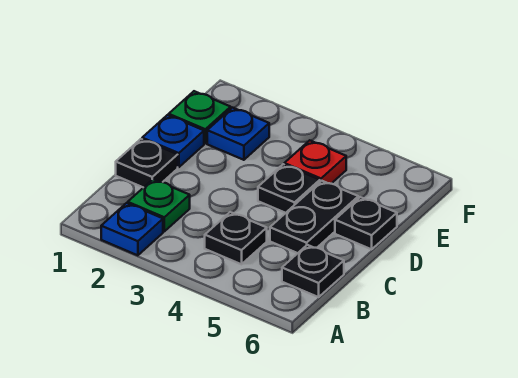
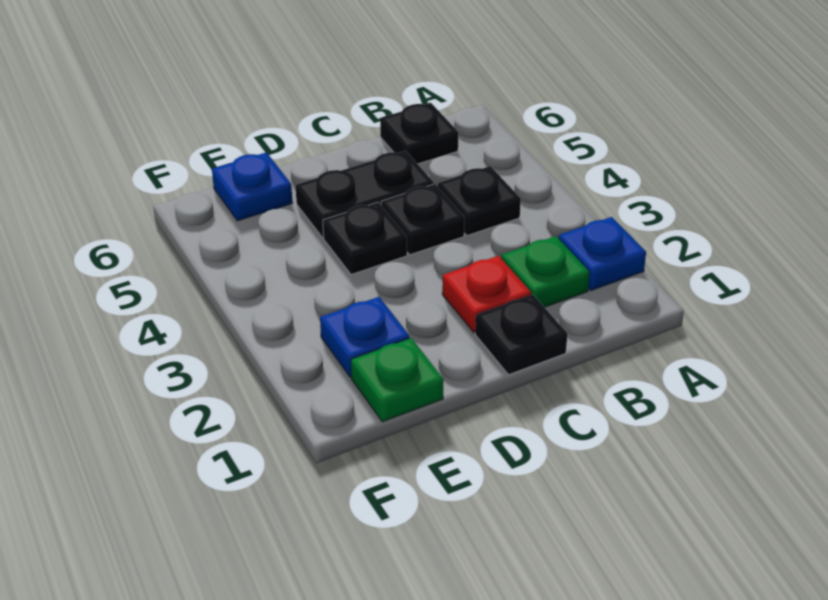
blue 1x1 plate [142,115,204,167] -> blue 1x1 plate moved to [212,152,292,221]
black 1x1 plate [335,197,397,249] -> black 1x1 plate moved to [381,184,465,255]
red 1x1 plate [284,140,346,184] -> red 1x1 plate moved to [442,256,531,333]

